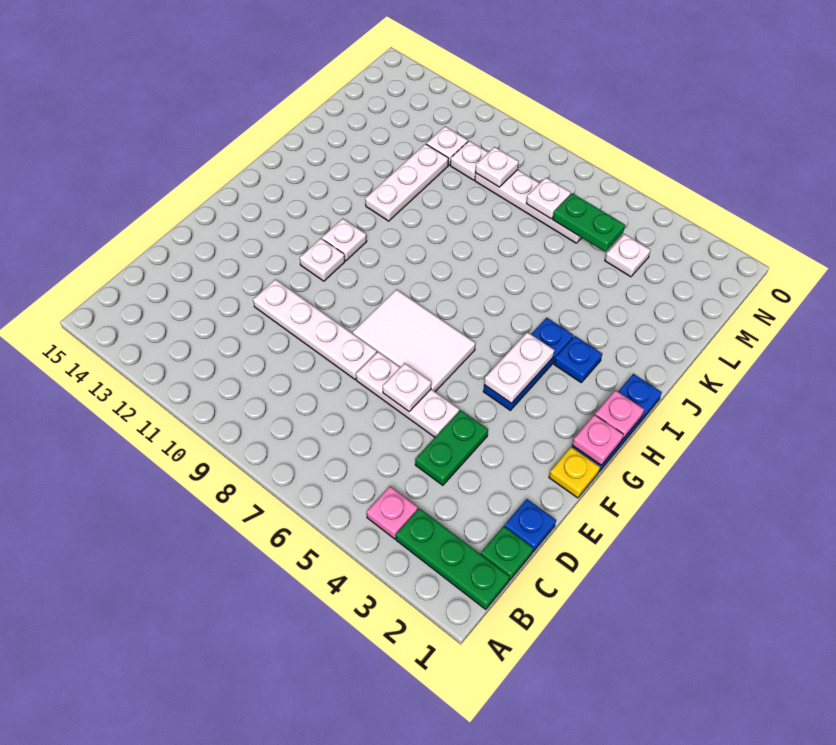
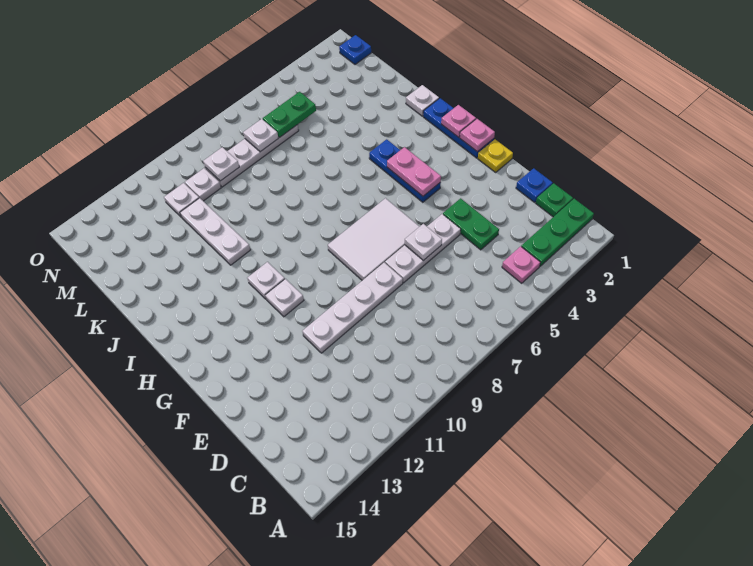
white 1x2 plate [484,332,554,403] -> pink 1x2 plate [387,147,441,196]
blue 1x1 plate [554,336,602,382] -> blue 1x1 plate moved to [339,35,371,64]
white 1x1 plate [605,234,650,277] -> white 1x1 plate moved to [406,85,439,116]

